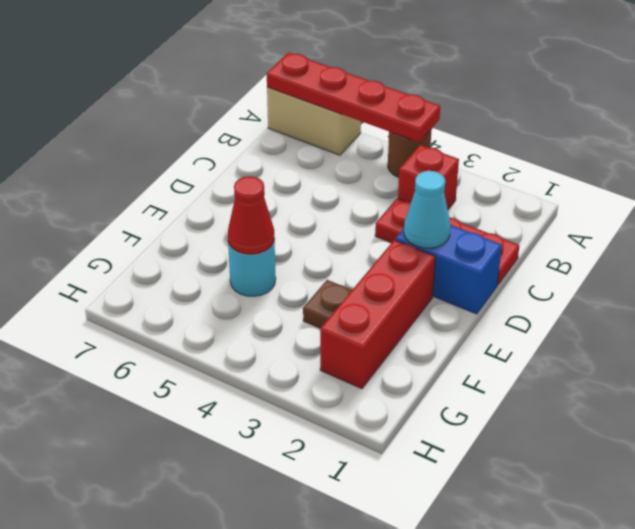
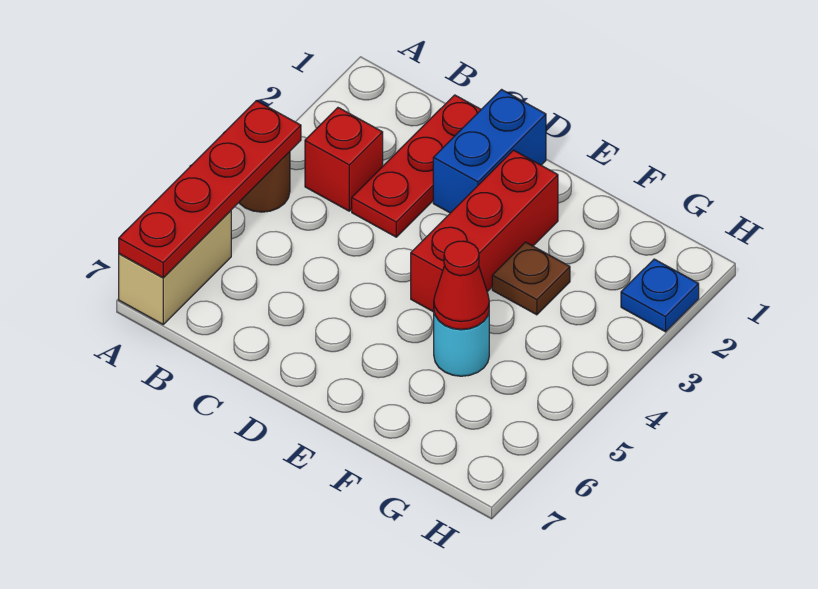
cyan 1x1 cone [404,171,450,248] -> none
red 1x3 brick [320,240,436,389] -> red 1x3 brick turned to [411,150,558,312]
none -> blue 1x1 plate [621,259,699,332]

